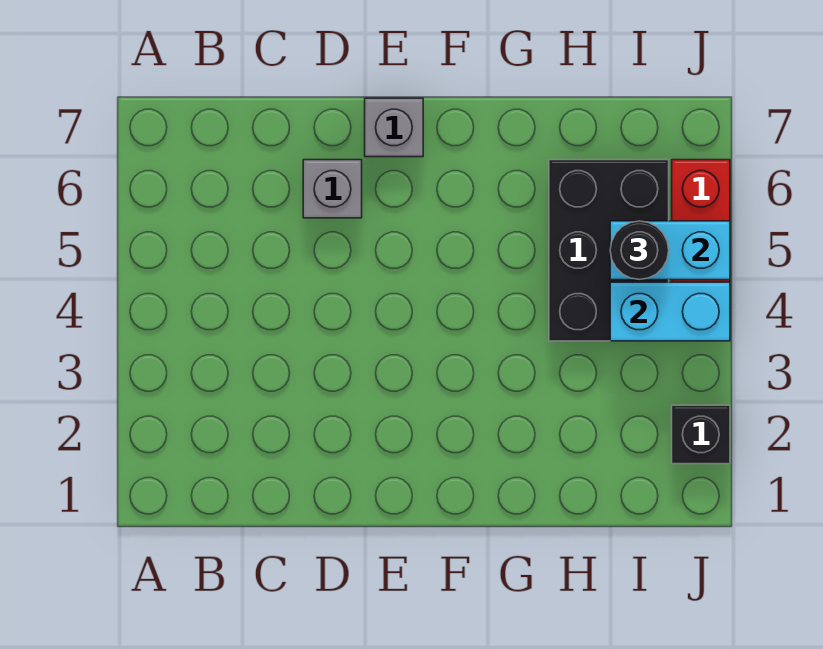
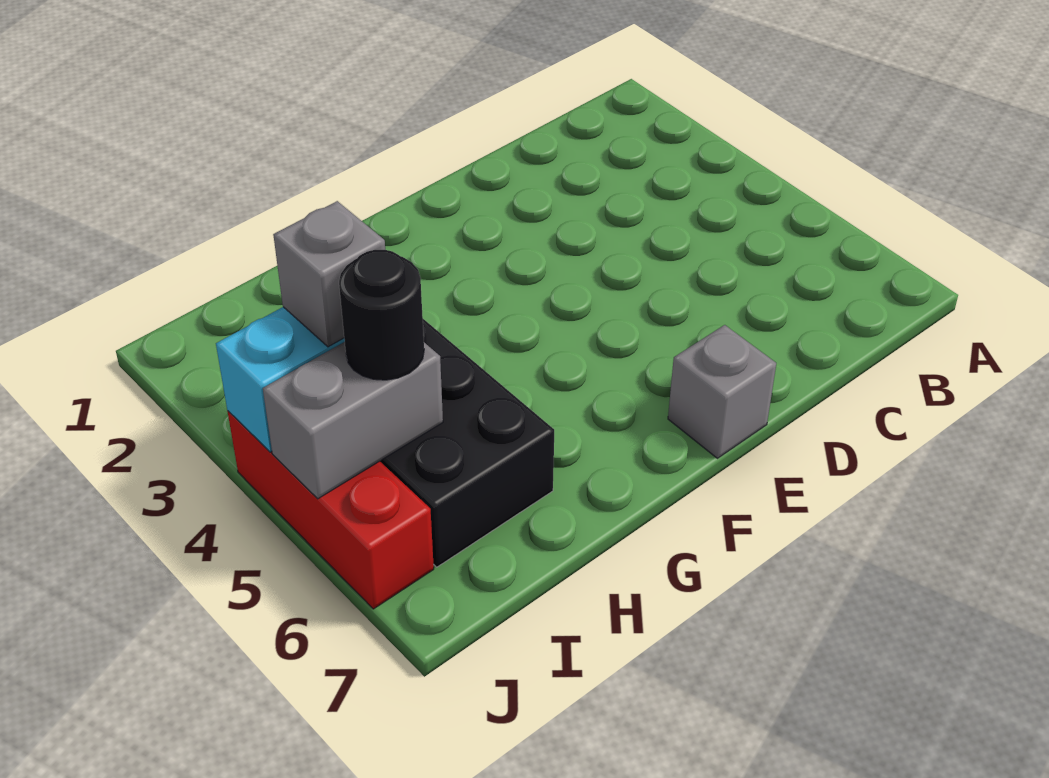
grey 1x1 brick [303,160,362,218] -> grey 1x1 brick moved to [273,201,385,347]
cyan 1x2 brick [610,221,730,280] -> grey 1x2 brick [263,342,443,499]
black 1x1 brick [672,405,730,464] -> none

